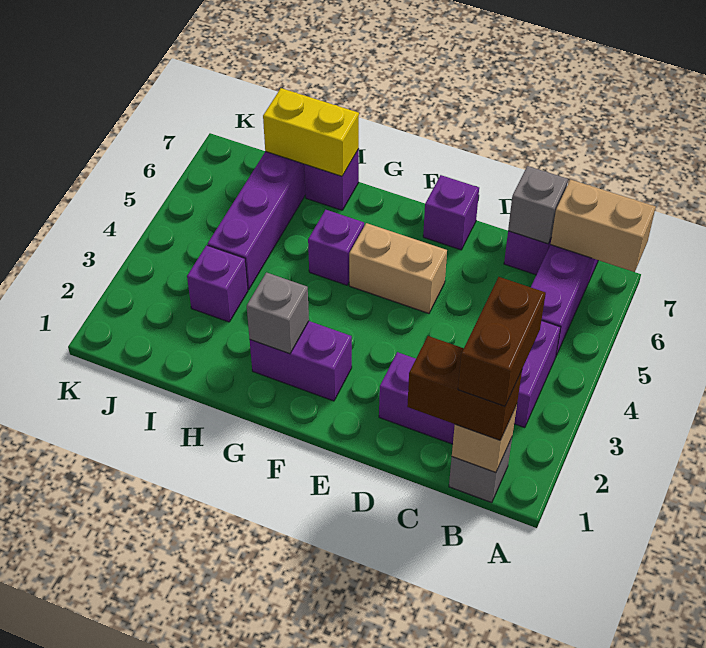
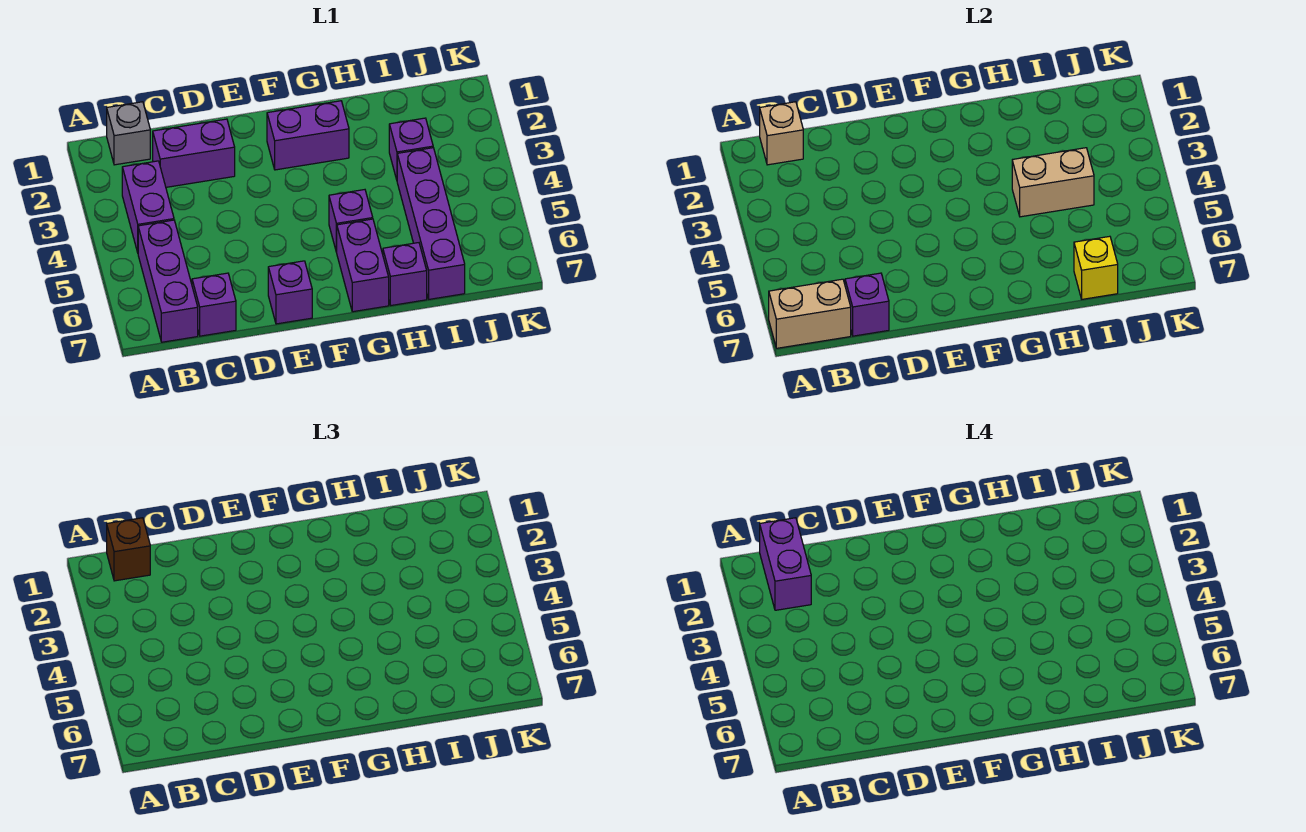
brown 1x2 brick [407,336,522,440] -> brown 1x1 brick [107,518,150,581]
brown 1x2 brick [458,277,546,406] -> purple 1x2 brick [760,518,811,610]
grey 1x1 brick [508,166,568,244] -> purple 1x1 brick [845,273,889,336]
tan 1x2 brick [349,223,447,313] -> tan 1x2 brick moved to [1012,148,1094,217]
grey 1x1 brick [247,272,309,354] -> none
none -> purple 1x2 brick [337,219,389,312]
yellow 1x2 brick [263,88,359,176] -> yellow 1x1 brick [1074,236,1118,299]

